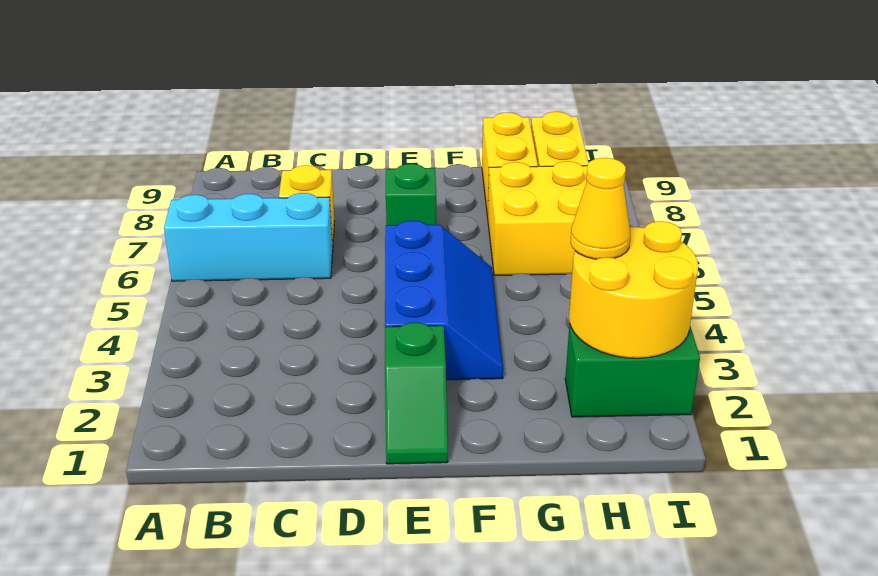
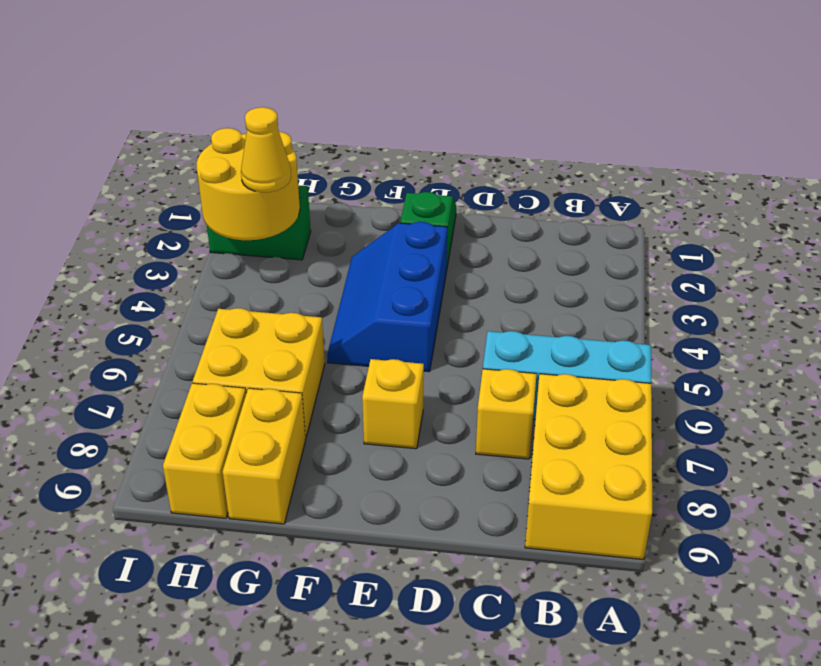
none -> yellow 2x3 brick [525,374,652,560]
green 1x1 brick [386,164,436,225] -> yellow 1x1 brick [362,359,424,449]

